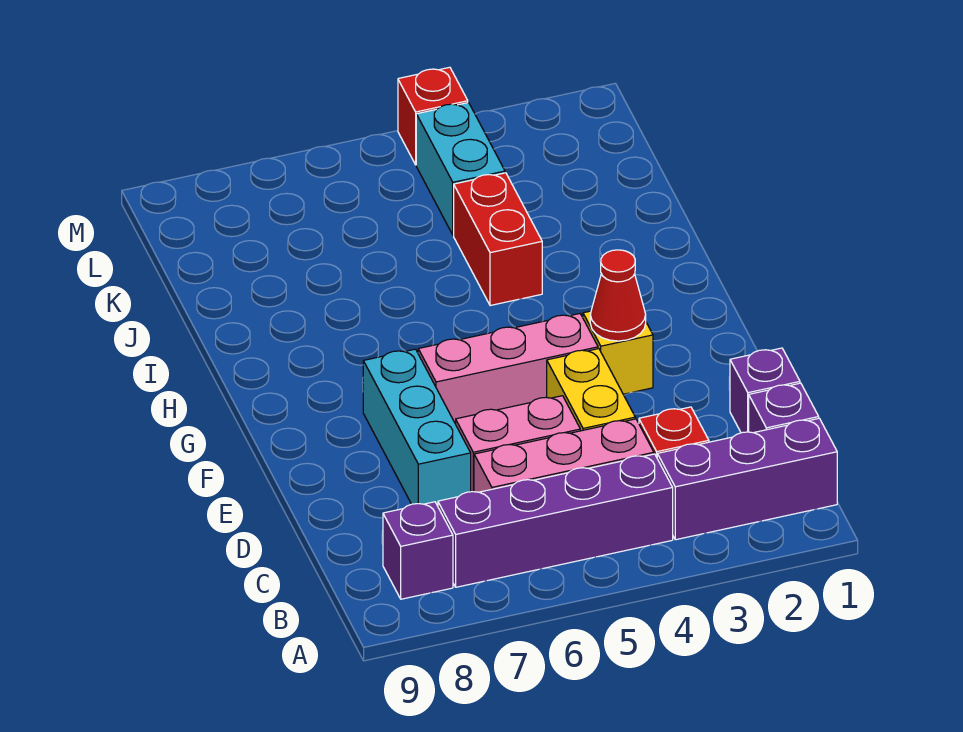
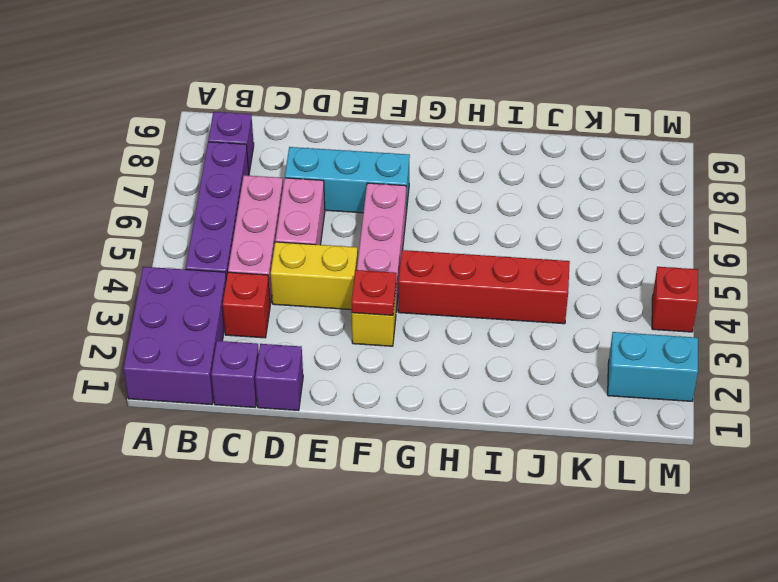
purple 1x3 brick [657,418,837,540] -> purple 2x3 brick [123,267,226,405]
red 1x1 cone [590,250,646,341] -> red 1x1 plate [352,270,396,315]
red 1x2 brick [454,173,542,306] -> red 1x4 brick [398,250,570,324]
cyan 1x2 brick [416,103,505,235] -> cyan 1x2 brick moved to [608,332,698,401]

